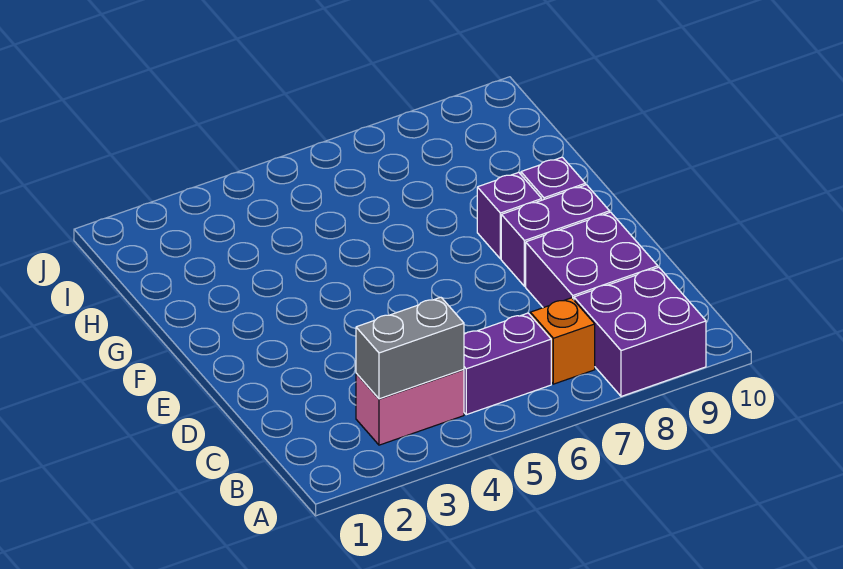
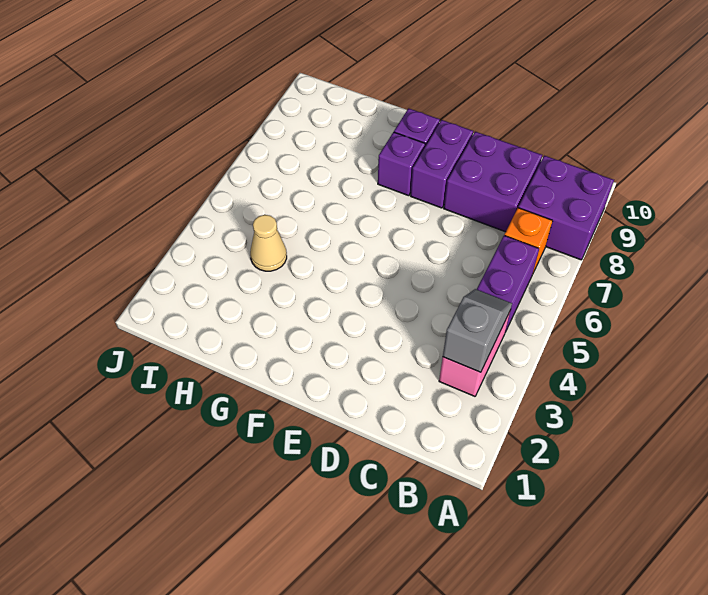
grey 1x2 brick [356,297,464,399] -> grey 1x2 slope [443,289,512,372]
none -> tan 1x1 cone [250,215,287,271]

